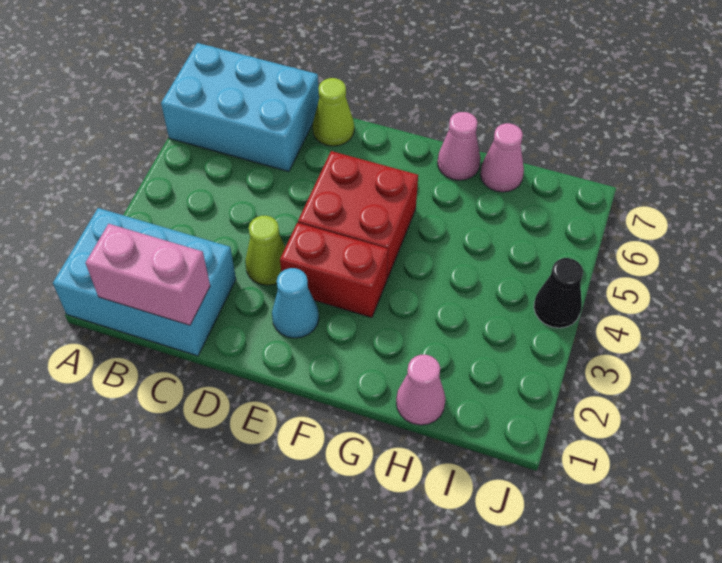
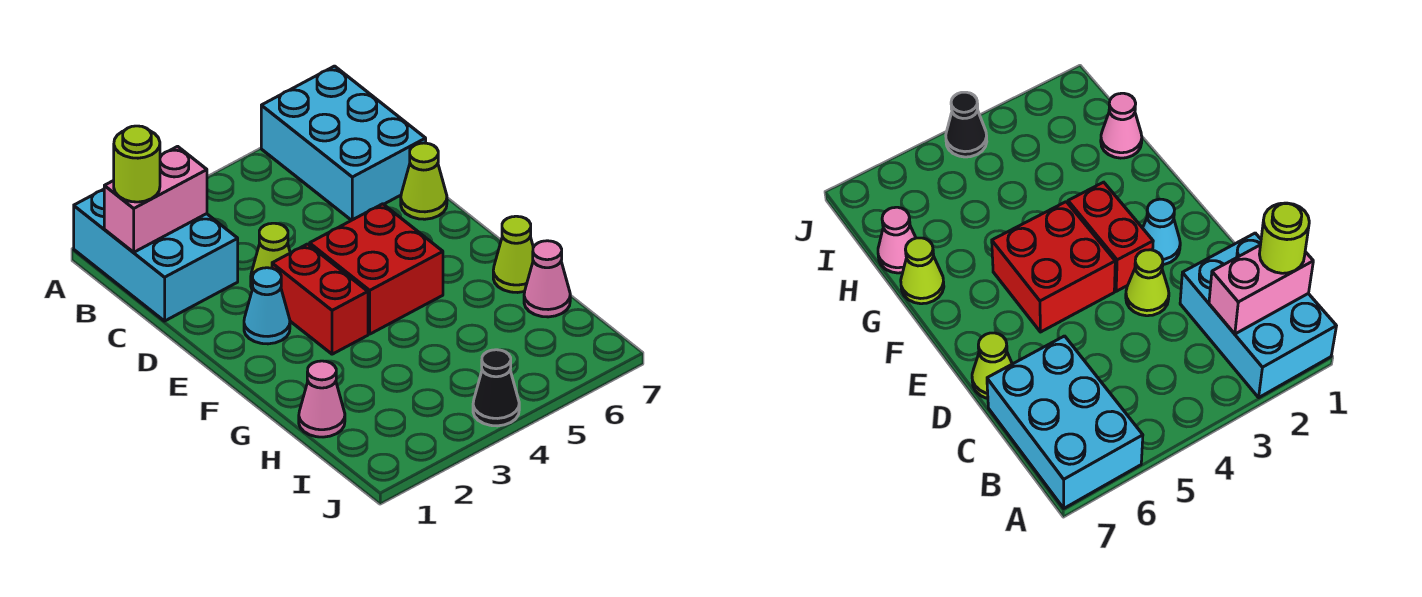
pink 1x2 brick [86,224,210,325] -> pink 1x2 brick turned to [104,146,207,252]
none -> lime 1x1 round brick [114,126,160,202]
pink 1x1 cone [437,112,480,180] -> lime 1x1 cone [493,216,533,293]

